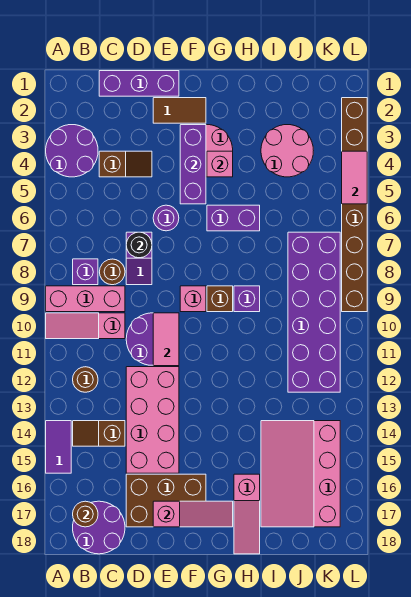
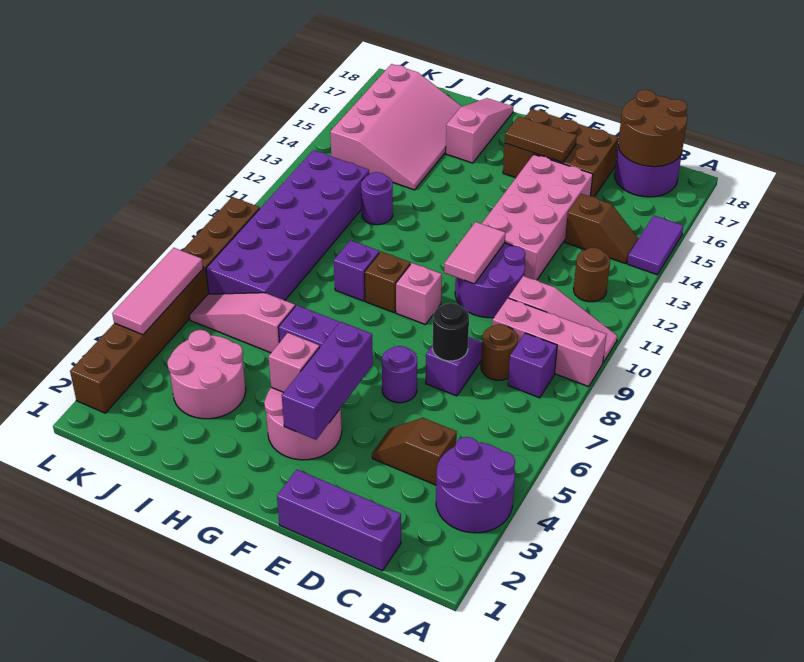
brown 1x1 round brick [73,501,98,527] -> brown 2x2 round brick [618,90,687,167]
brown 1x2 tile [153,98,206,123] -> brown 1x2 tile moved to [505,116,577,162]
pink 1x3 slope [153,501,233,527] -> pink 1x3 slope moved to [189,293,295,353]
none -> purple 1x1 round brick [361,172,393,225]
pink 1x2 tile [342,151,367,204] -> pink 1x3 tile [112,248,203,335]

